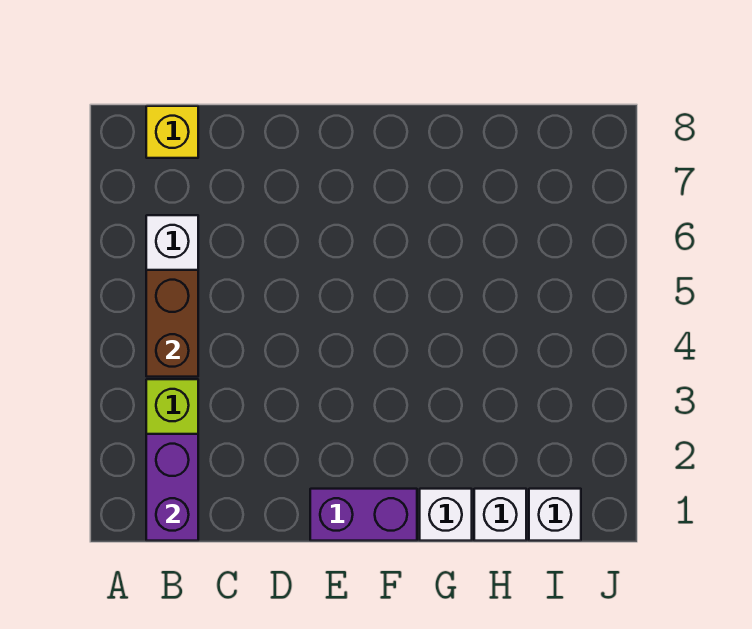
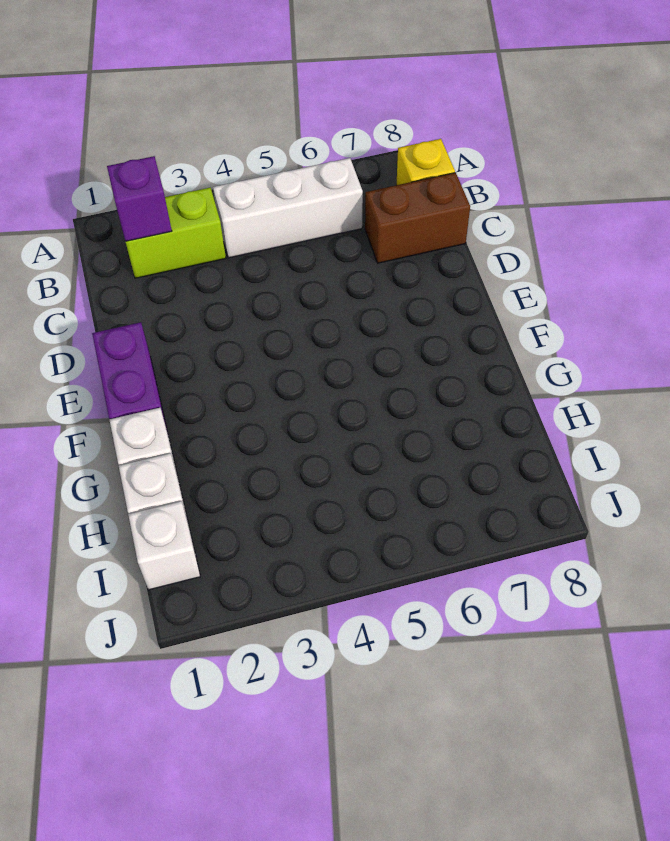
purple 1x2 brick [146,434,198,541] -> purple 1x1 brick [107,156,172,241]
brown 1x2 brick [146,270,198,377] -> brown 1x2 brick moved to [365,173,470,263]

